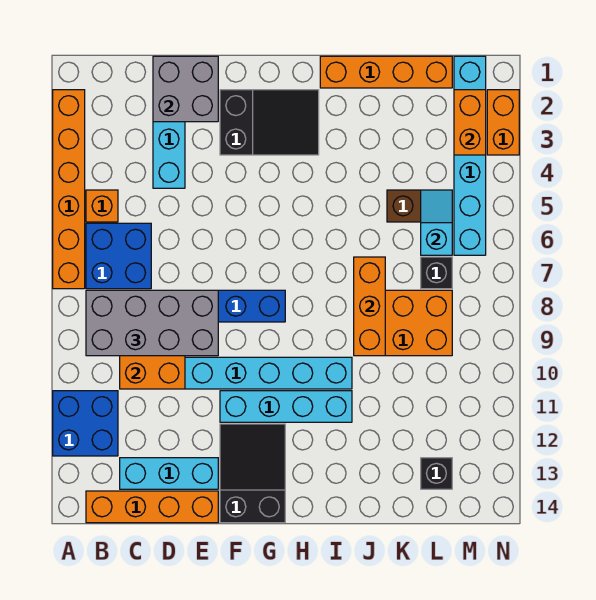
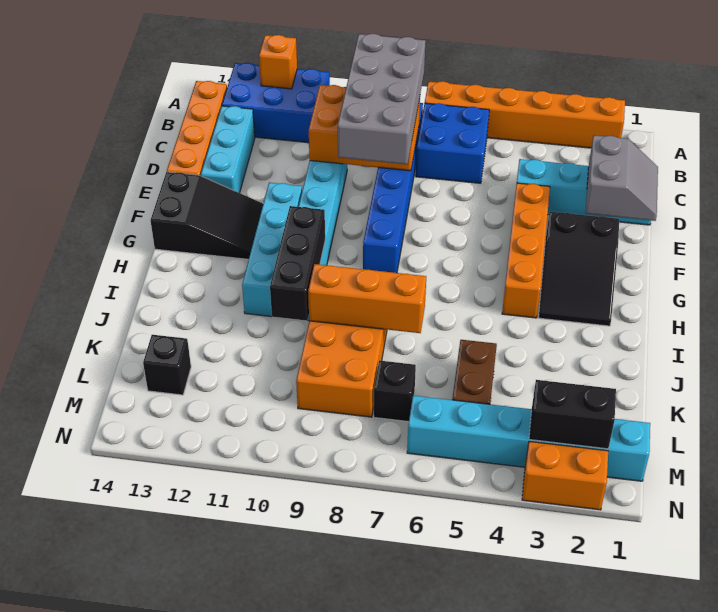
blue 2x2 brick [53,391,118,456] -> blue 2x3 brick [222,63,330,143]
orange 1x1 brick [86,190,118,222] -> orange 1x1 brick moved to [259,35,297,89]
grey 2x2 brick [153,56,218,122] -> grey 2x2 slope [585,135,658,221]
none -> black 1x3 brick [270,206,325,321]
orange 1x4 brick [320,56,452,88] -> orange 1x4 brick moved to [502,183,550,318]
cyan 1x2 slope [421,190,452,255] -> none
orange 1x2 brick [454,90,486,155] -> black 1x2 brick [529,380,616,449]

